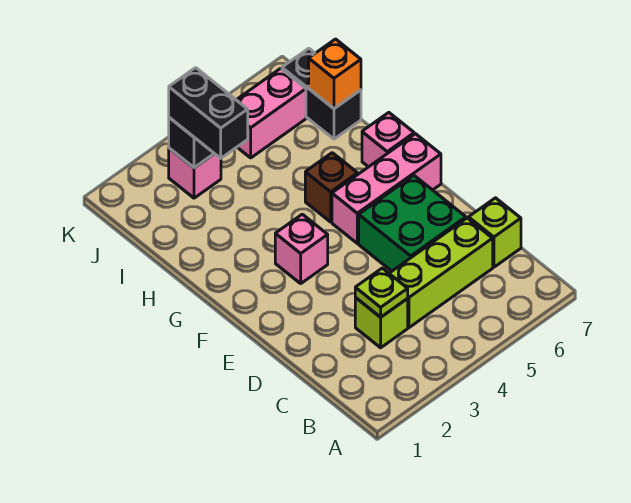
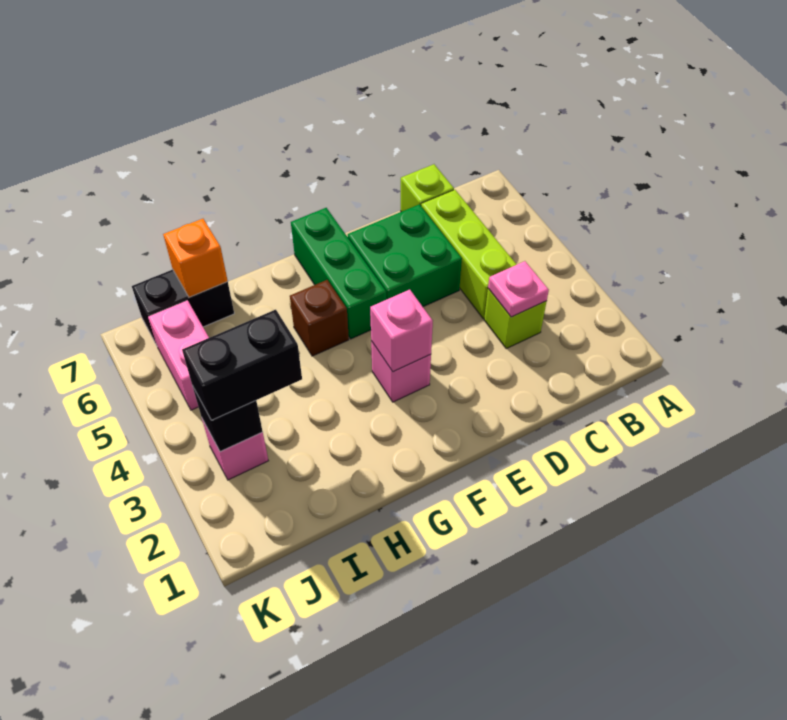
lime 1x1 plate [355,268,408,317] -> pink 1x1 plate [488,261,549,317]
pink 1x3 brick [332,134,441,243] -> green 1x3 brick [291,208,386,339]
pink 1x1 brick [362,113,414,167] -> pink 1x1 brick moved to [370,290,433,372]

